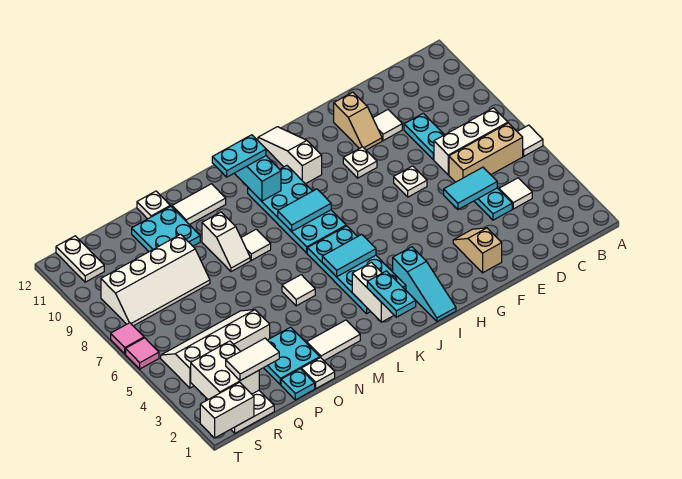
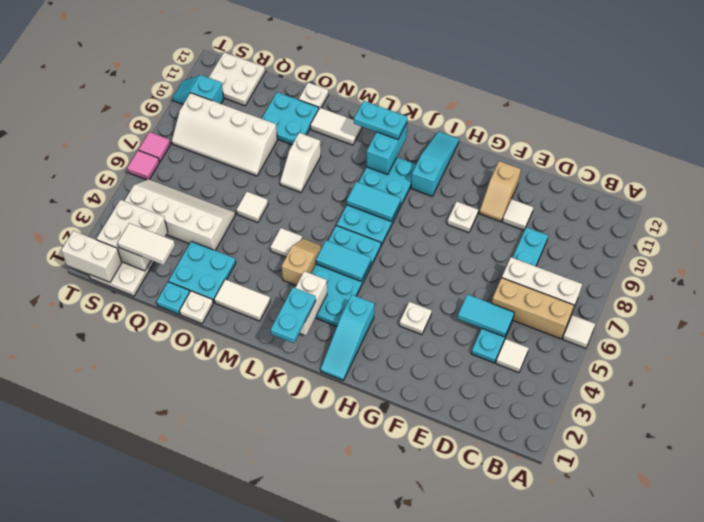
tan 1x2 slope [453,228,502,273] -> tan 1x2 slope moved to [282,239,323,285]
white 1x1 plate [394,166,427,197] -> white 1x1 plate moved to [399,302,432,335]
white 1x3 slope [258,127,322,184] -> cyan 1x3 slope [411,131,459,196]
white 1x1 tile [241,229,271,260] -> white 1x1 tile moved to [236,192,268,223]
none -> cyan 1x2 slope [173,75,224,104]
white 1x2 plate [56,236,104,282] -> white 2x2 plate [209,52,265,106]

